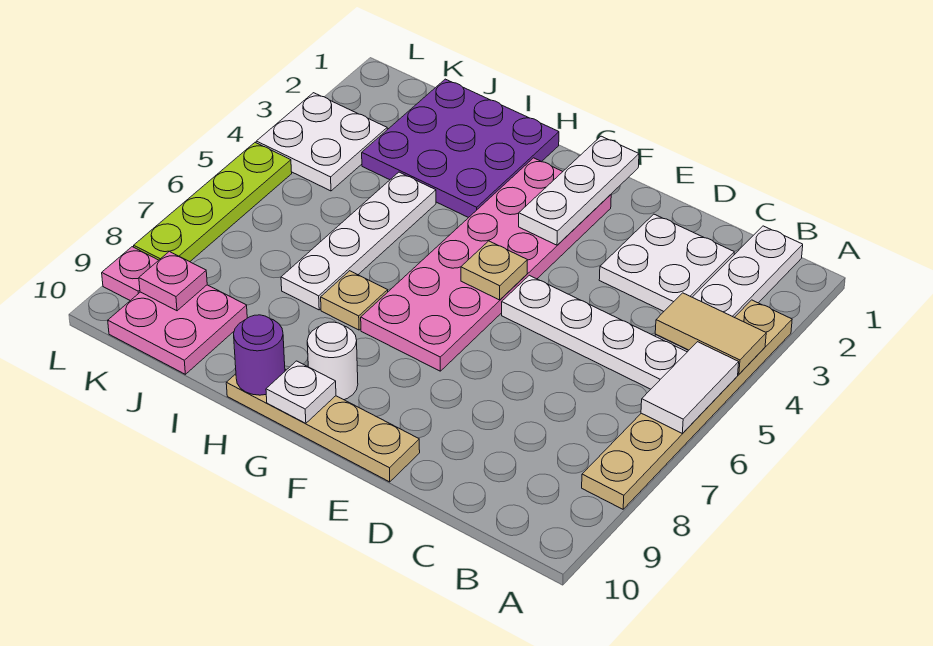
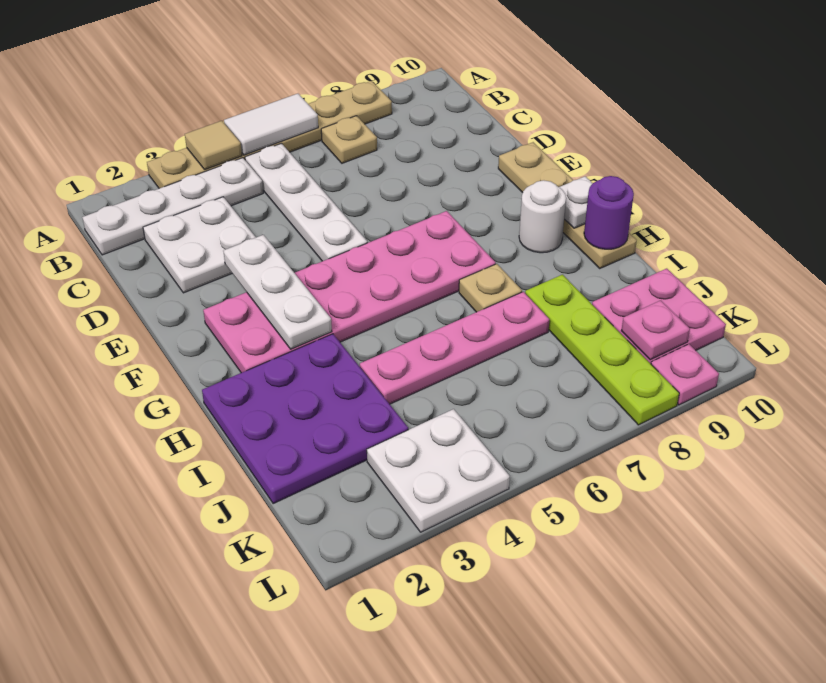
tan 1x2 tile [655,293,766,374] -> tan 1x1 tile [185,121,242,170]
white 1x3 plate [519,136,639,245] -> white 1x3 plate turned to [223,235,332,349]
tan 1x1 plate [461,241,527,300] -> tan 1x1 plate moved to [321,116,377,163]
white 1x4 plate [281,172,436,310] -> pink 1x4 plate [360,292,549,404]
lime 1x4 plate [134,143,292,262] -> lime 1x4 plate turned to [525,275,679,425]

